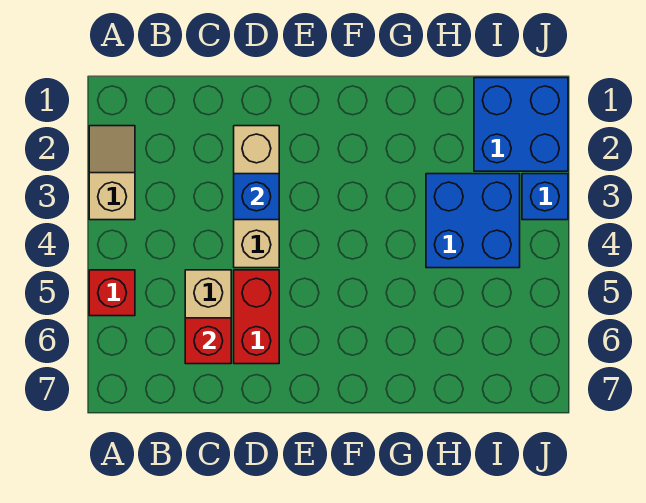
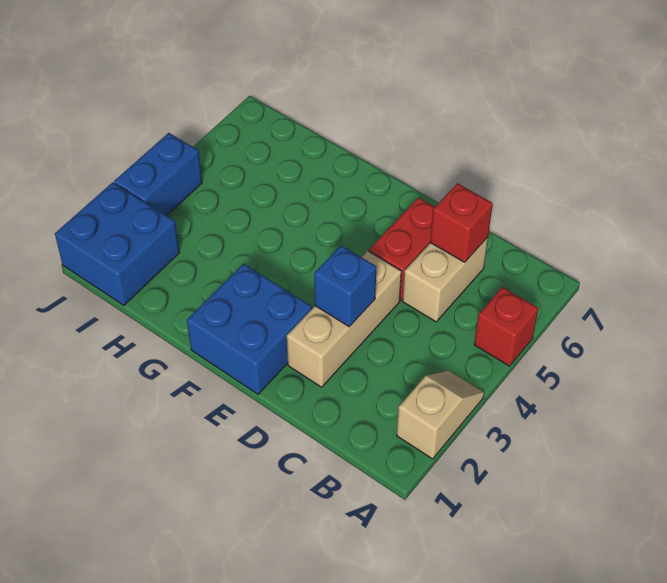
tan 1x2 slope [89,126,135,220] -> tan 1x2 slope turned to [397,370,484,459]
blue 2x2 brick [426,174,520,268] -> blue 2x2 brick moved to [187,264,312,394]
blue 1x1 brick [522,174,568,220] -> blue 1x2 brick [114,133,202,216]

